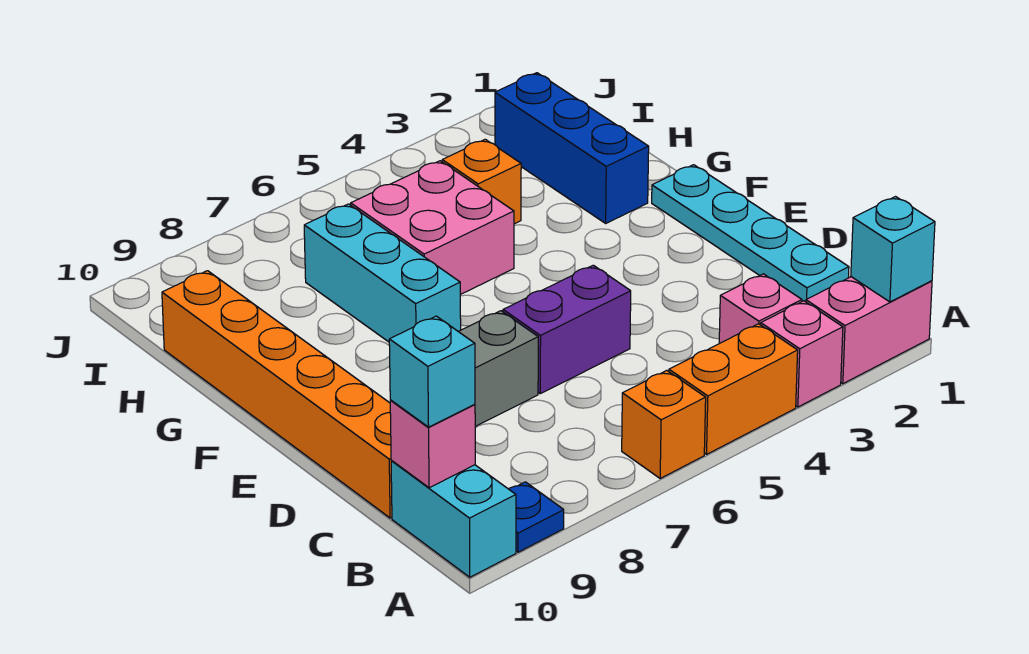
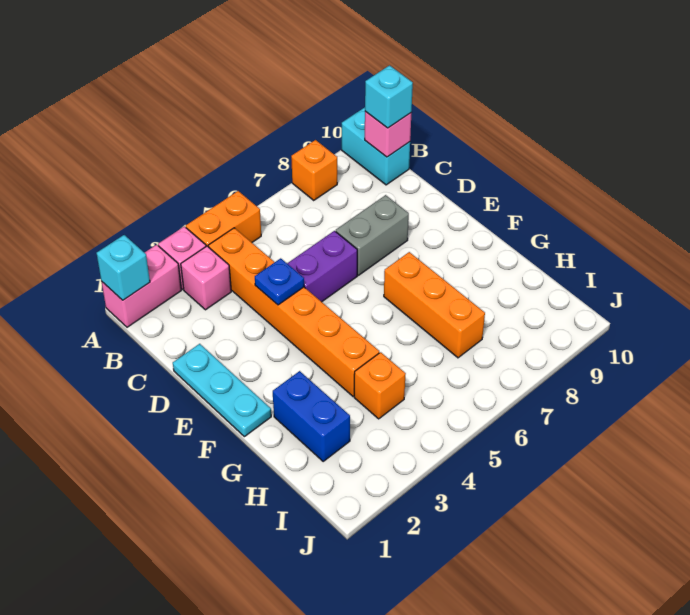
orange 1x1 brick [622,370,706,478] -> orange 1x1 brick moved to [291,140,337,200]
blue 1x1 plate [509,482,564,552] -> blue 1x1 plate moved to [255,258,304,305]
cyan 1x4 plate [652,165,849,302] -> cyan 1x3 plate [173,344,271,437]
orange 1x6 brick [162,271,392,518] -> orange 1x6 brick moved to [208,228,379,397]
cyan 1x3 brick [304,204,461,342] -> orange 1x3 brick [384,252,485,358]
blue 1x3 brick [495,73,649,223] -> blue 1x2 brick [273,371,350,461]
pink 2x2 brick [351,161,514,295] -> none

